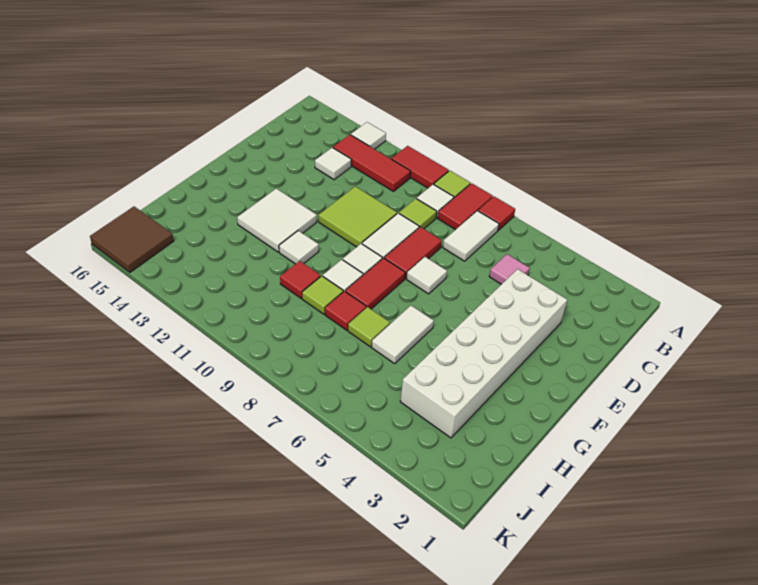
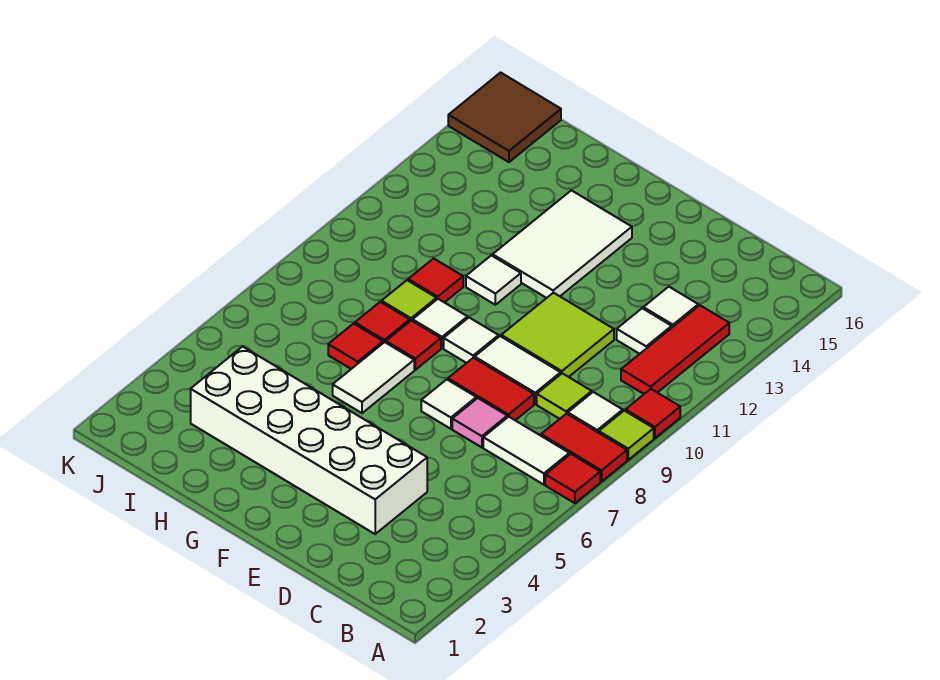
red 1x2 tile [391,146,449,188] -> red 1x1 tile [625,389,680,438]
white 1x1 tile [351,122,386,149] -> white 1x1 tile moved to [617,308,672,354]
pink 1x1 tile [489,254,530,284] -> pink 1x1 tile moved to [452,398,507,447]
red 1x2 tile [345,258,405,309] -> red 1x1 tile [386,320,441,370]
white 2x2 tile [237,189,317,252] -> white 2x3 tile [493,190,632,298]
white 1x2 tile [372,306,434,364] -> white 1x2 tile turned to [333,342,414,413]
lime 1x1 tile [348,307,390,347] -> red 1x1 tile [328,324,383,369]

